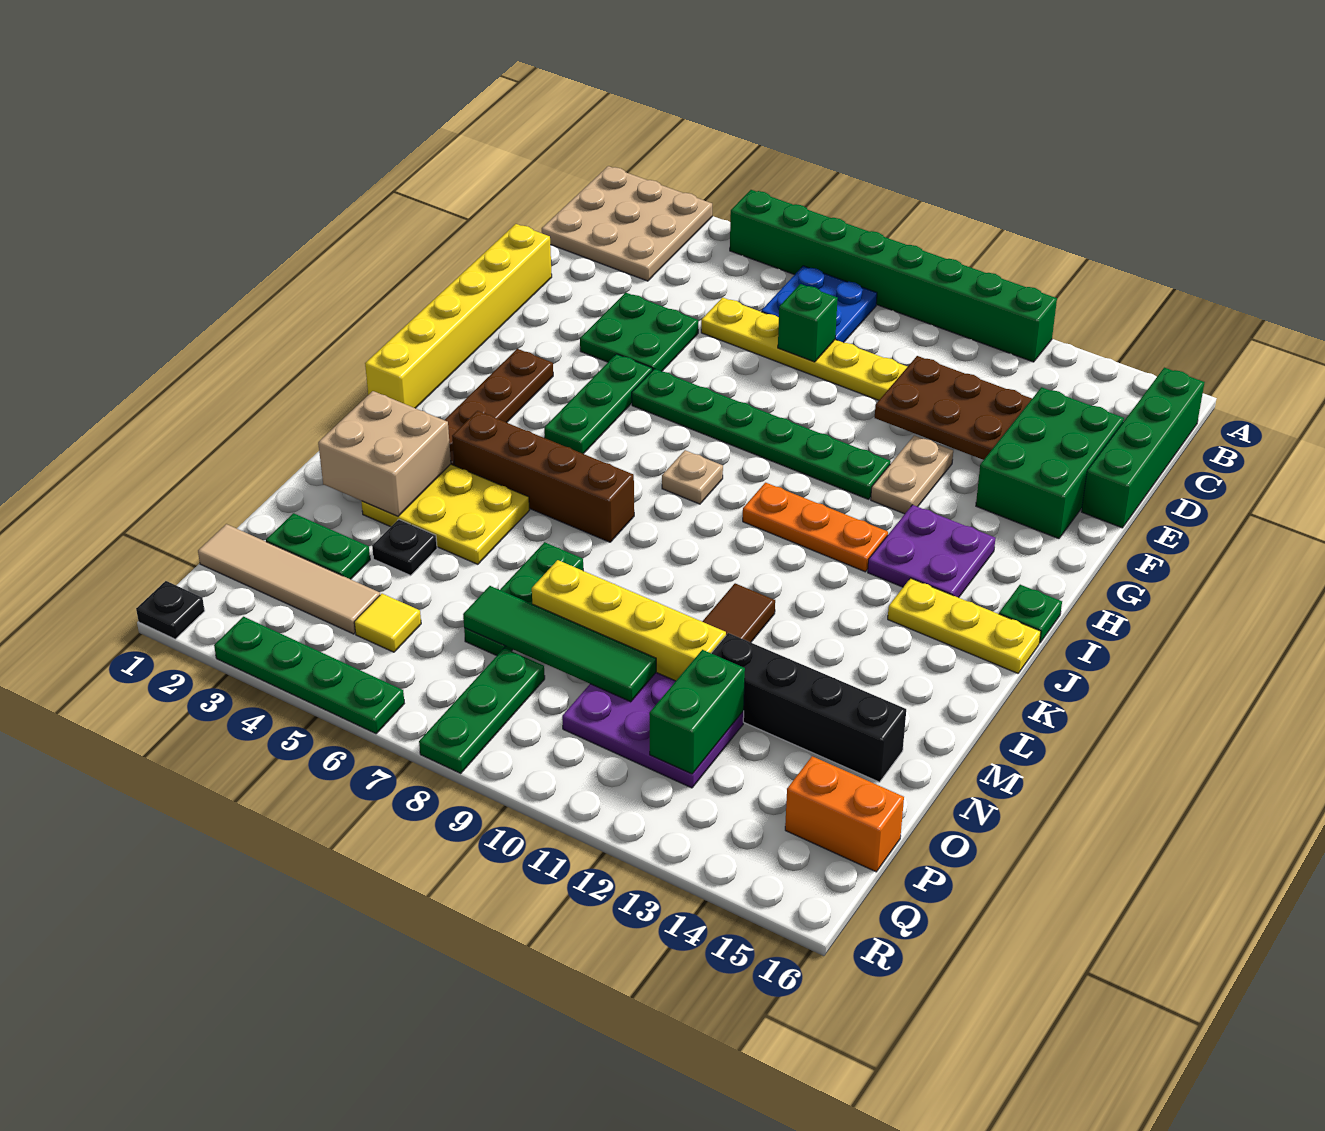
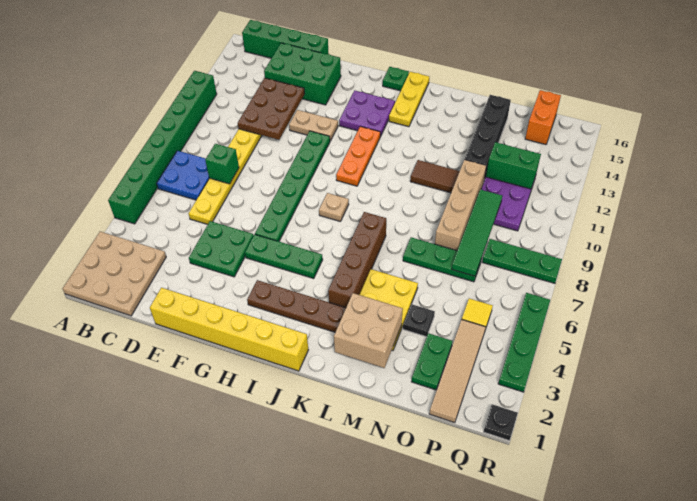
yellow 1x4 brick [532,560,726,681] -> tan 1x4 brick [435,160,486,250]

